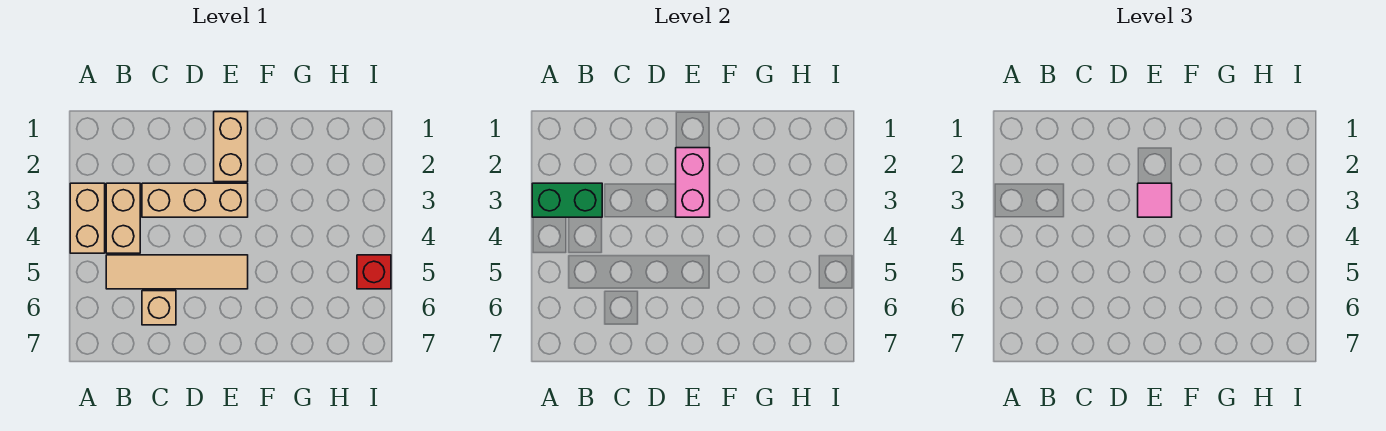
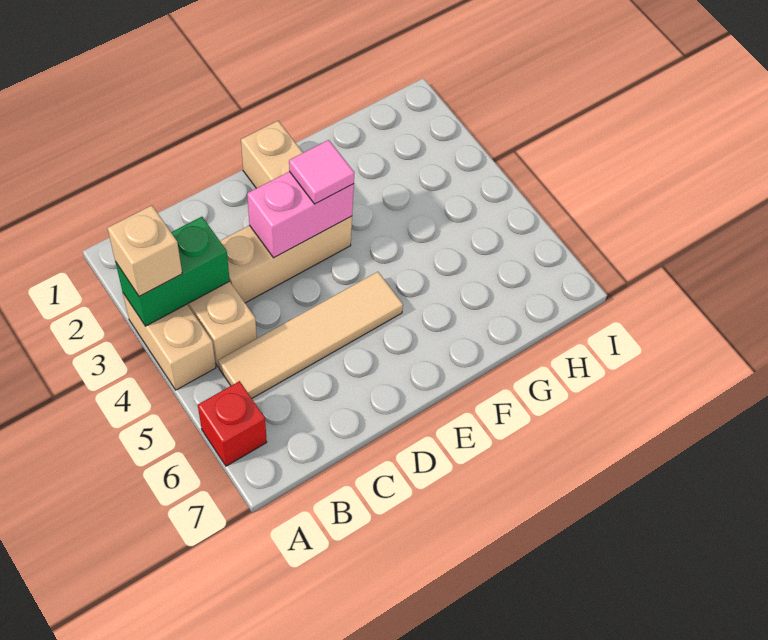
tan 1x1 brick [142,291,176,325] -> tan 1x1 brick moved to [108,205,182,296]
pink 1x2 brick [676,148,710,217] -> pink 1x2 brick turned to [247,172,354,258]
red 1x1 brick [357,255,391,289] -> red 1x1 brick moved to [198,381,267,466]

